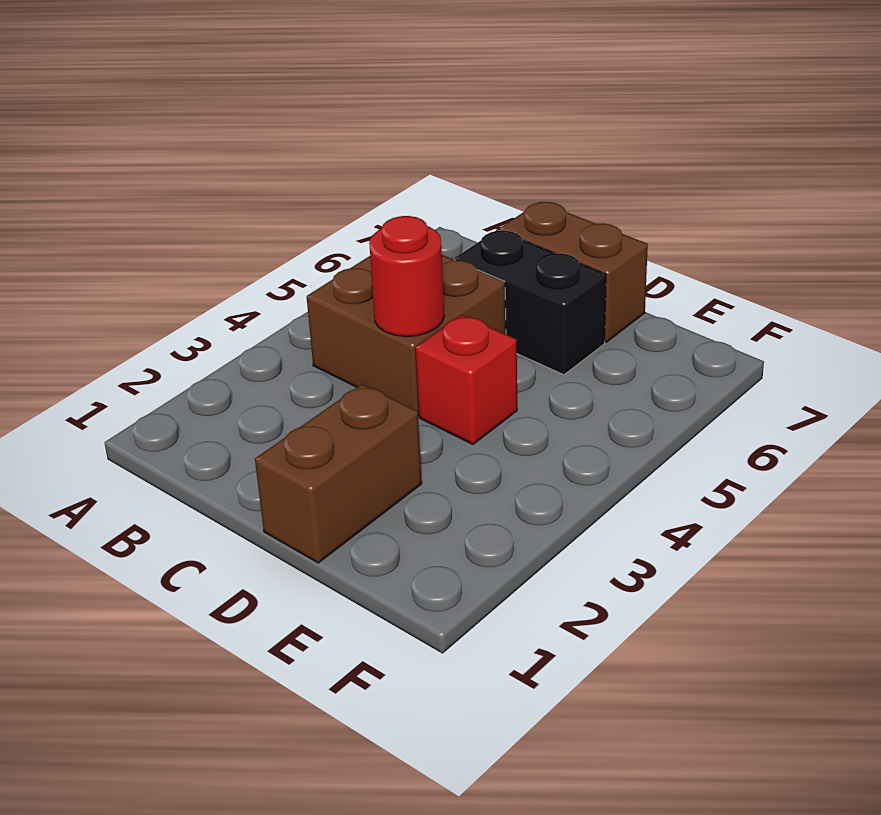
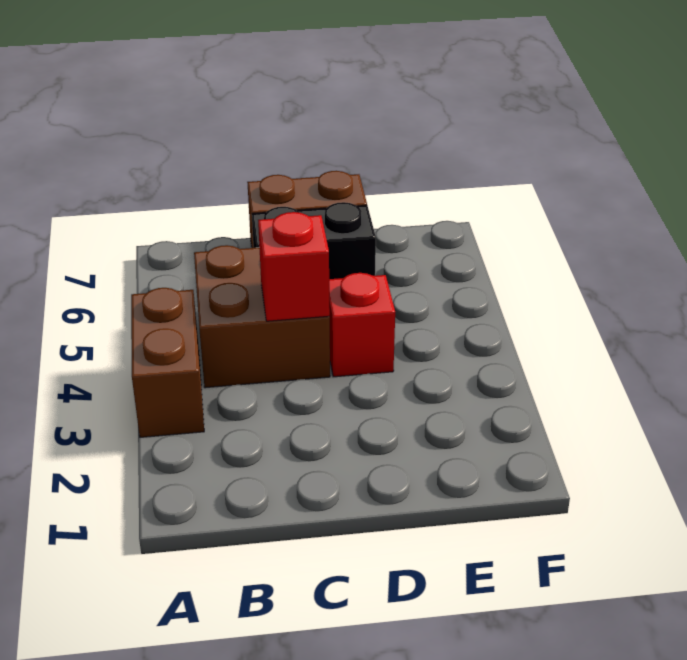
red 1x1 round brick [369,216,444,337] -> red 1x1 brick [258,212,330,321]
brown 1x2 brick [255,384,422,563] -> brown 1x2 brick moved to [131,288,204,437]

